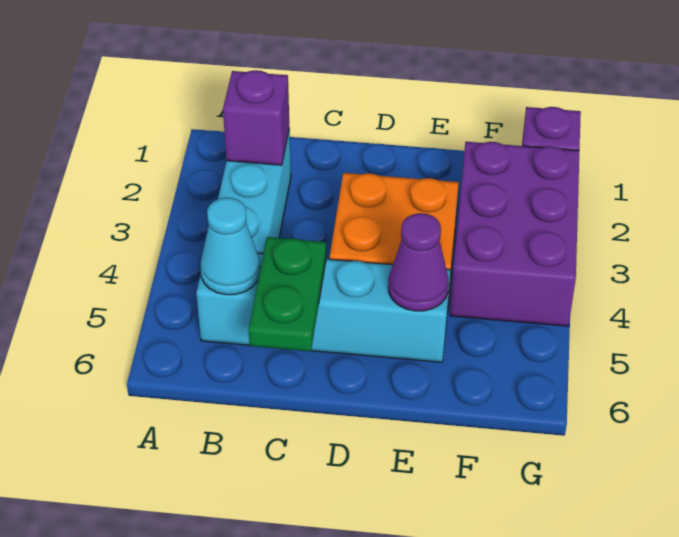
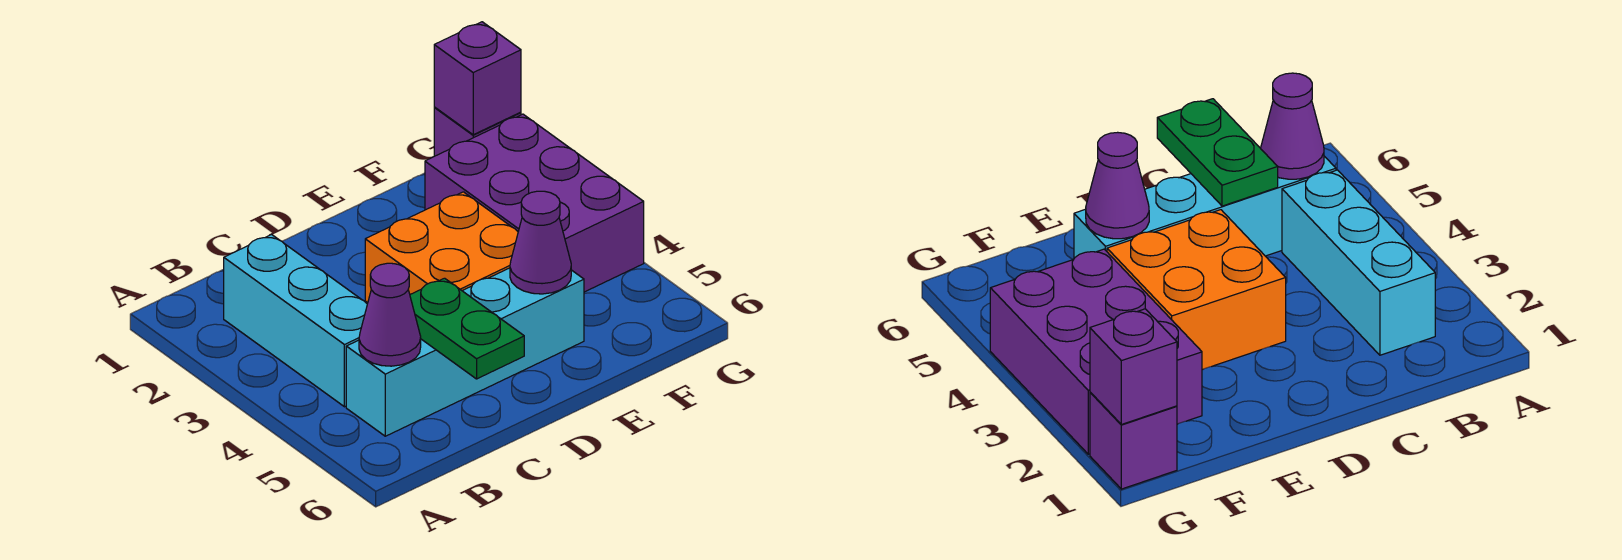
purple 1x1 brick [223,70,289,165] -> purple 1x1 brick moved to [434,22,521,135]
cyan 1x1 cone [201,197,260,295] -> purple 1x1 cone [359,263,421,366]

